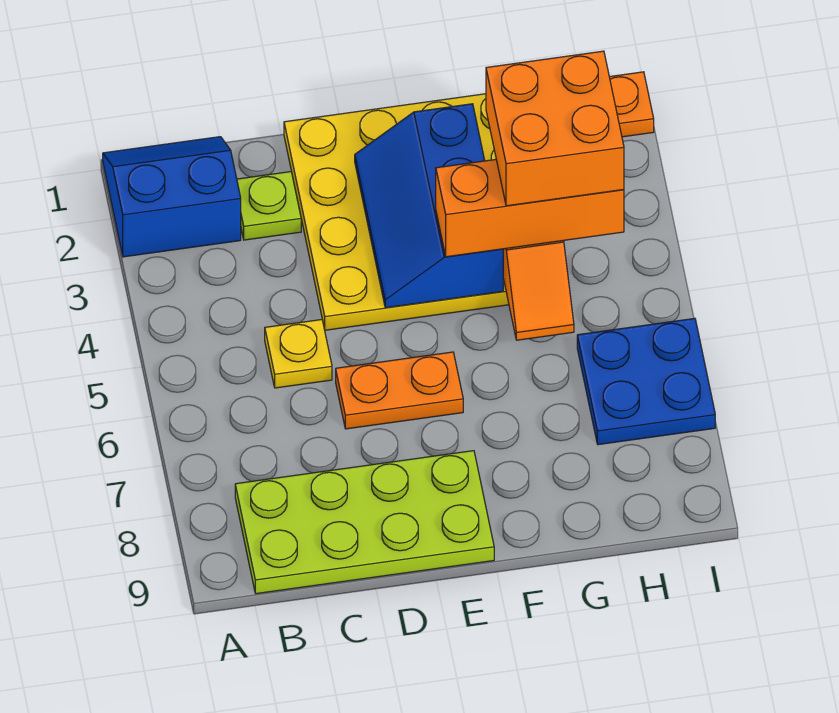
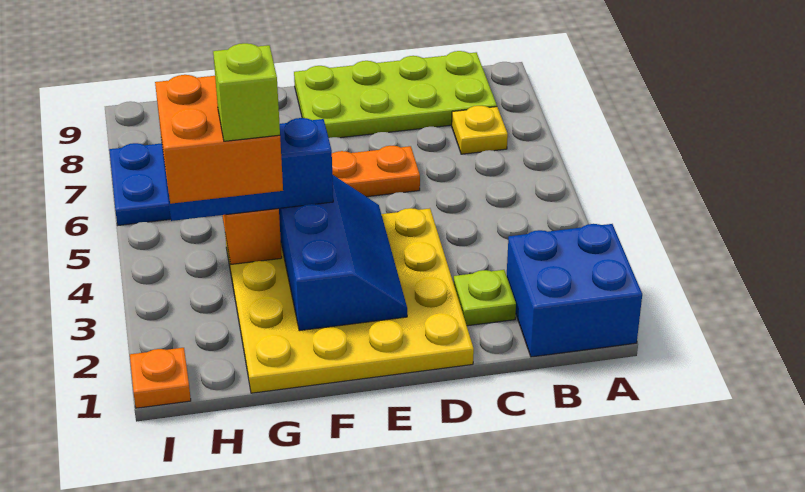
blue 2x2 slope [103,137,241,257] -> blue 2x2 brick [507,224,642,357]
yellow 1x1 plate [265,320,332,388] -> yellow 1x1 plate moved to [452,106,508,154]
orange 1x3 brick [436,159,624,257] -> blue 1x3 brick [161,118,333,221]
none -> lime 1x1 brick [213,43,280,141]

